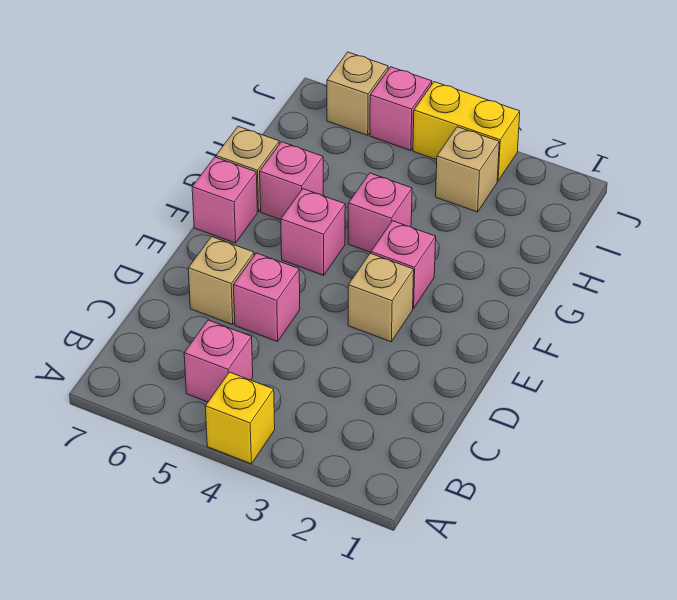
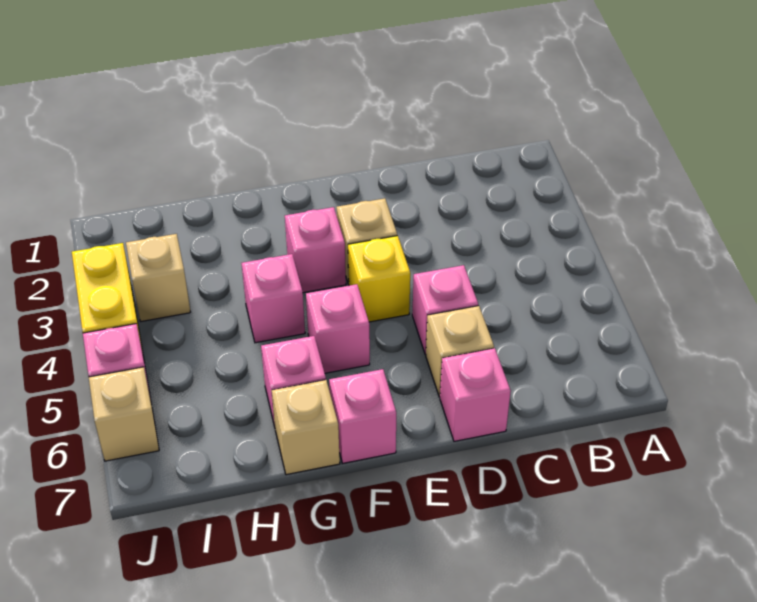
yellow 1x1 brick [205,372,275,464] -> yellow 1x1 brick moved to [348,236,410,322]
pink 1x1 brick [184,320,253,402] -> pink 1x1 brick moved to [440,348,511,441]

